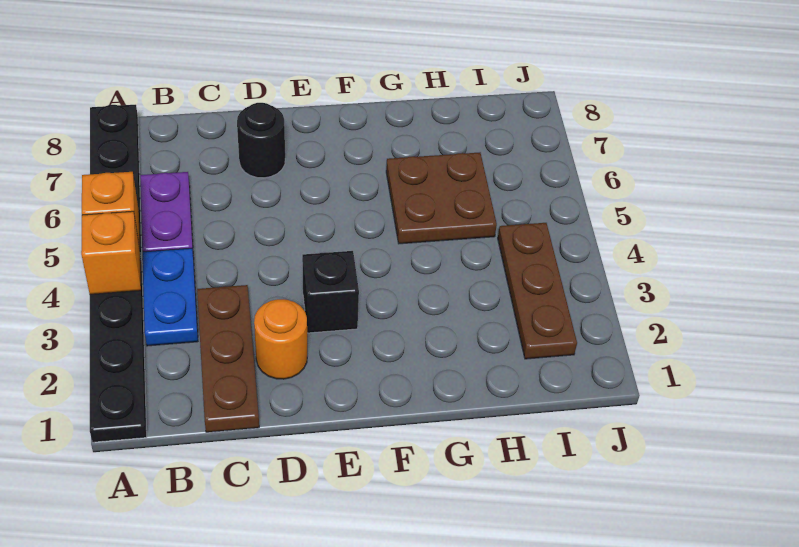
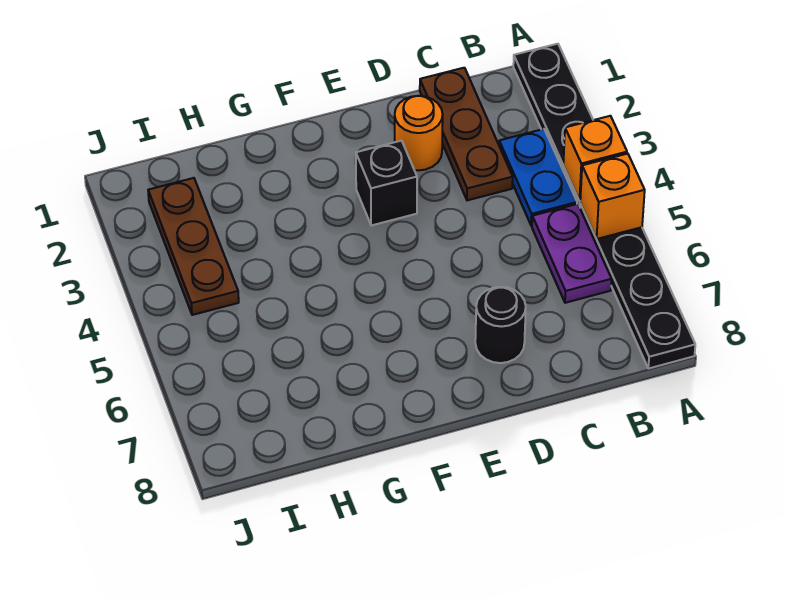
brown 2x2 plate [386,153,497,244] -> none

